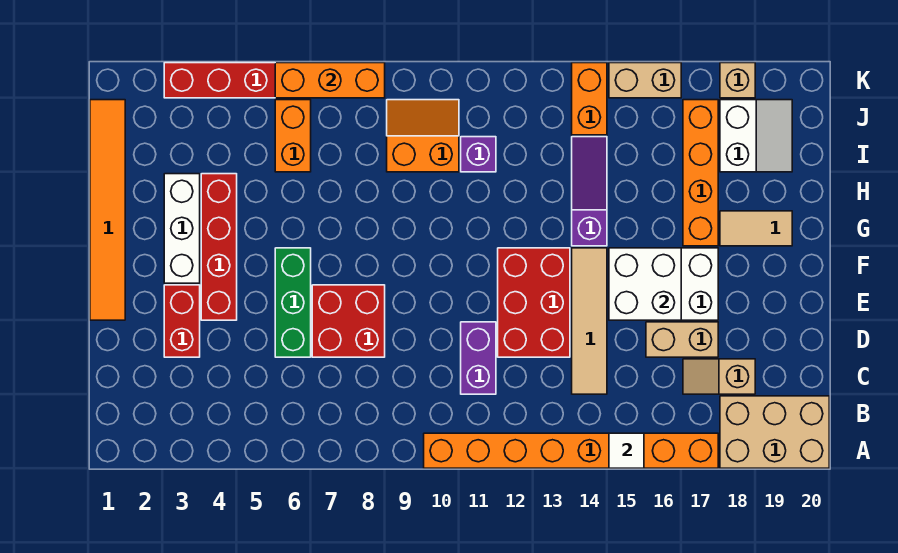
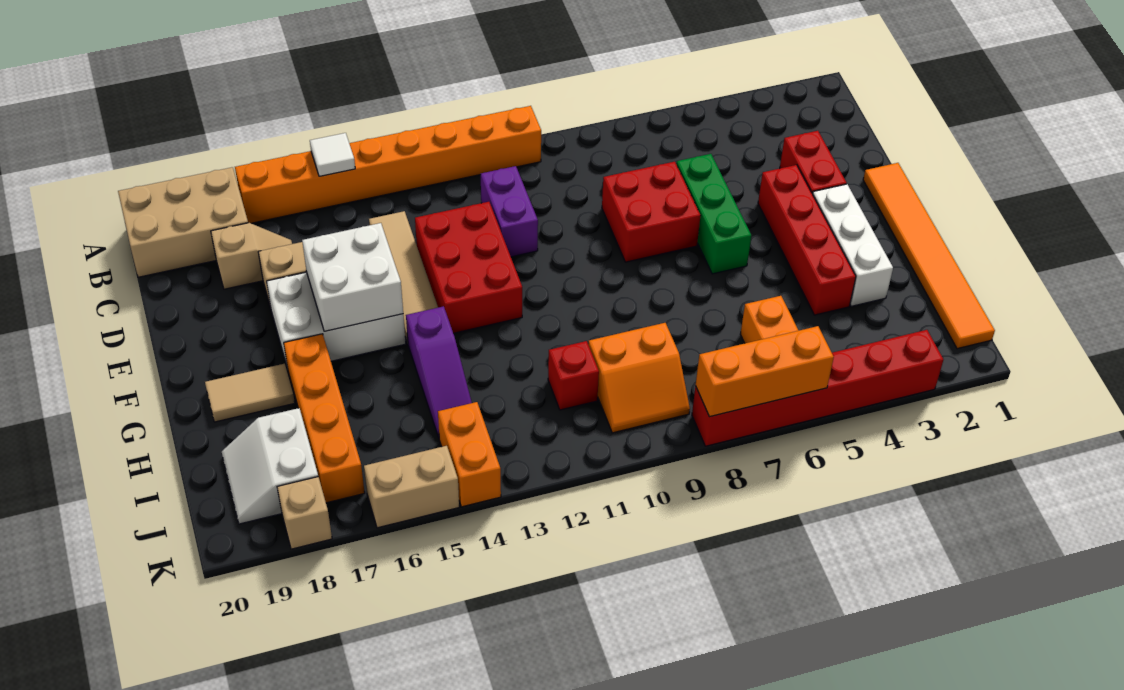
purple 1x1 brick [461,137,496,172] -> red 1x1 brick [548,341,599,410]

